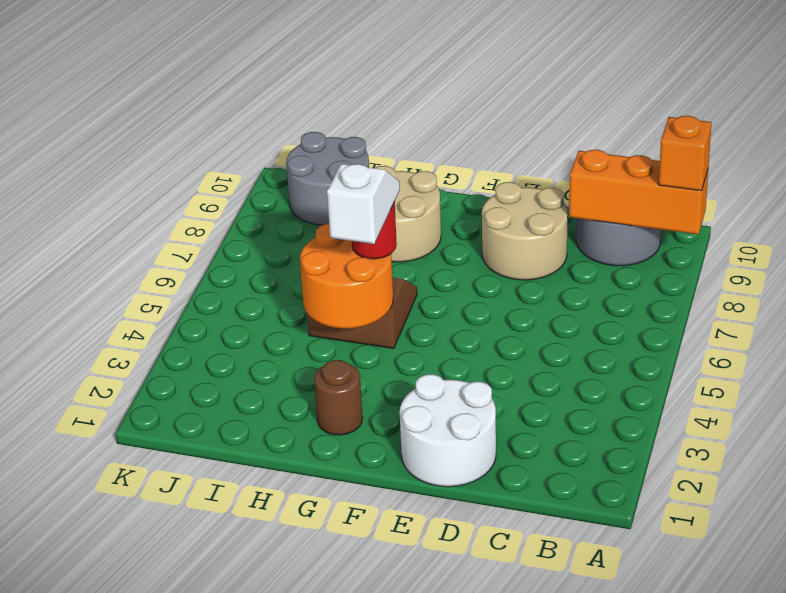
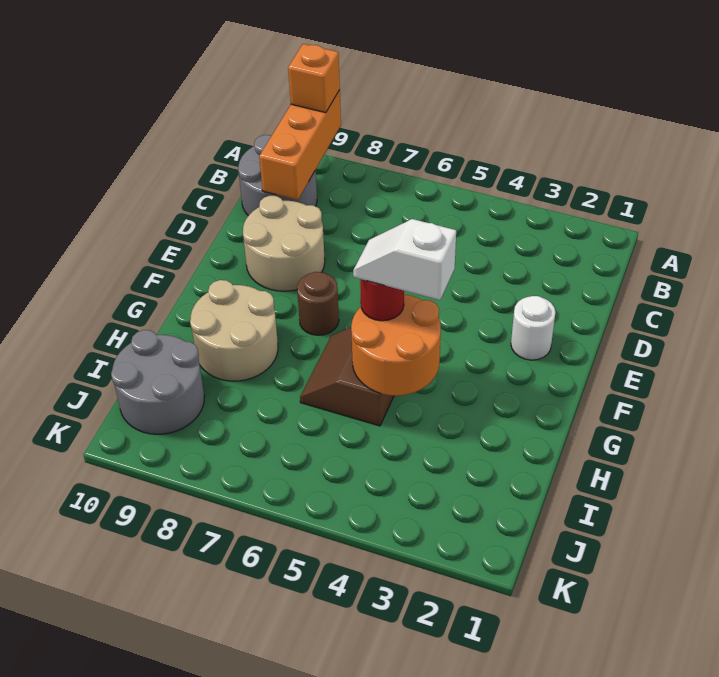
white 2x2 round brick [400,374,496,487] -> white 1x1 round brick [511,296,556,360]
brown 1x1 round brick [314,360,363,435] -> brown 1x1 round brick moved to [297,272,339,335]

